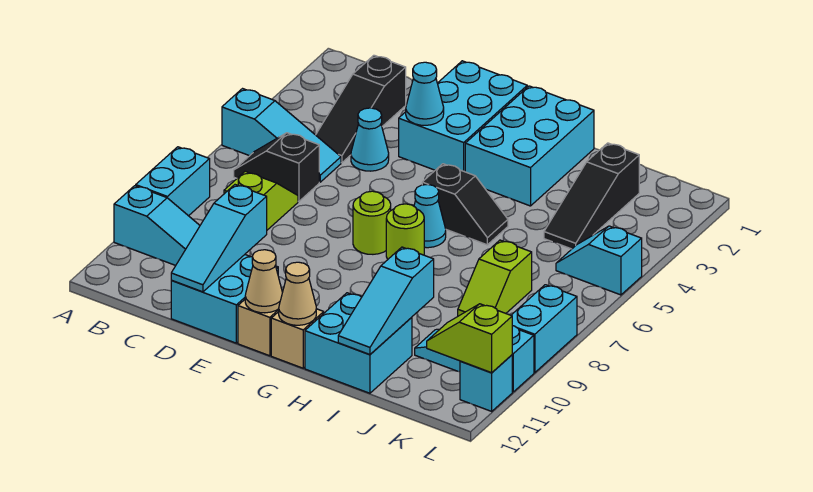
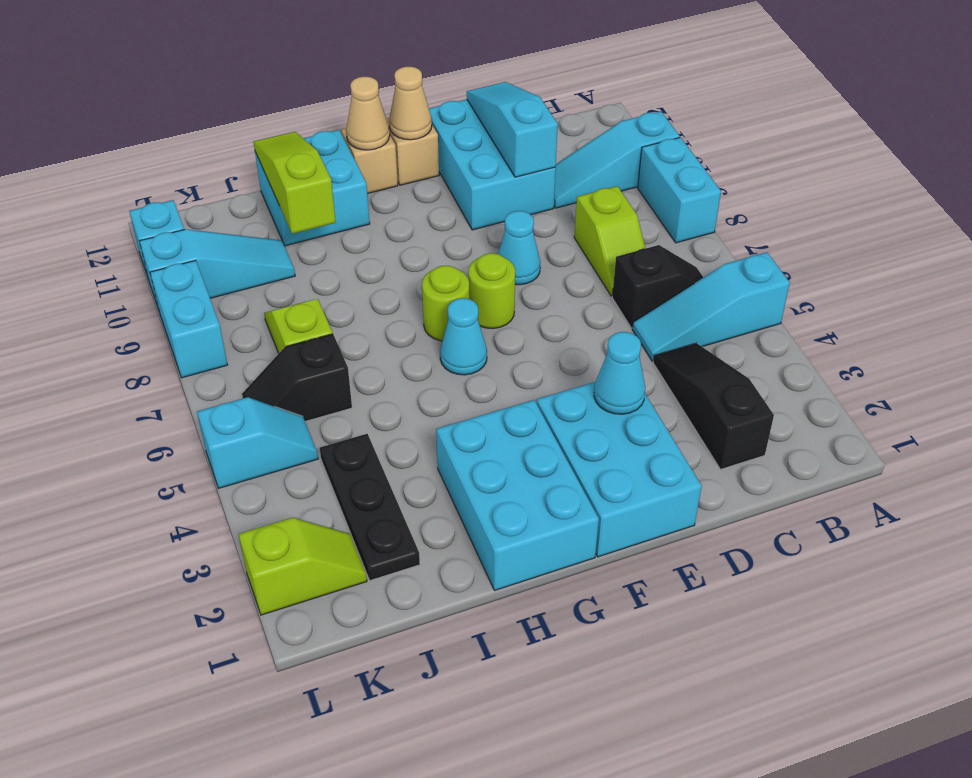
cyan 1x1 cone [351,108,389,171] -> cyan 1x1 cone moved to [498,211,540,285]
cyan 2x2 brick [171,255,278,343] -> cyan 2x3 brick [429,99,556,230]
black 1x2 slope [422,164,508,245] -> black 1x2 slope moved to [242,334,352,421]
cyan 1x3 slope [338,247,434,354] -> lime 1x3 slope [253,132,336,234]
black 1x3 slope [544,143,639,249] -> black 1x3 plate [320,434,420,581]
lime 1x2 slope [427,304,512,373] -> lime 1x2 slope moved to [238,518,367,615]

